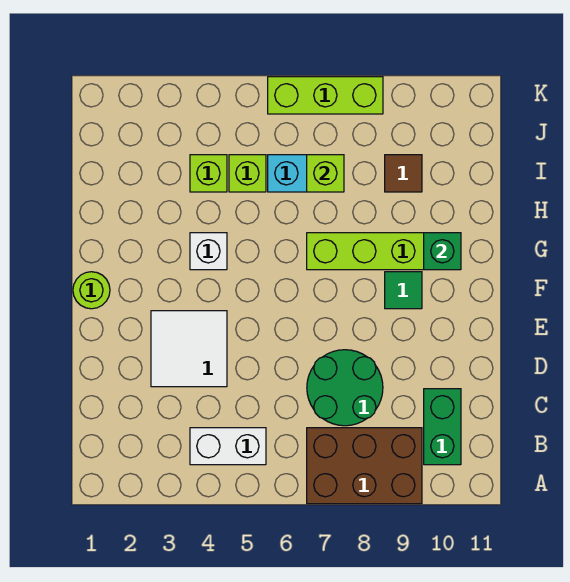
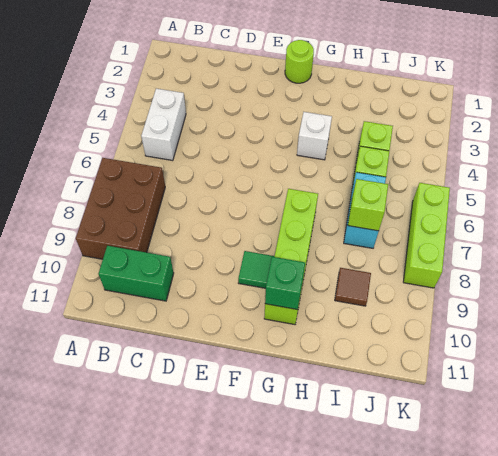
green 2x2 round brick [307,350,383,426] -> none
white 2x2 tile [151,311,227,387] -> none

